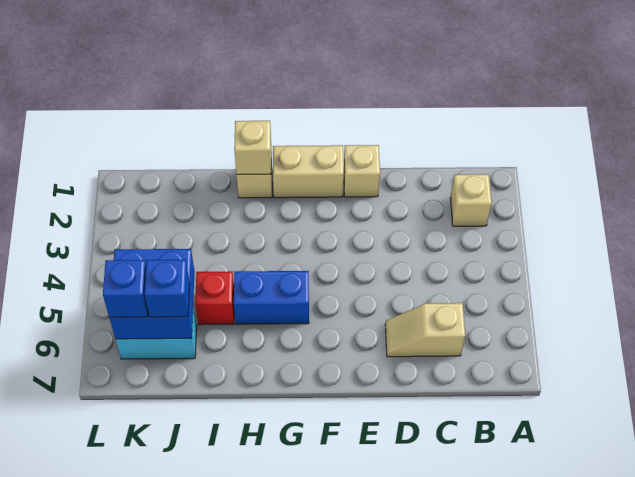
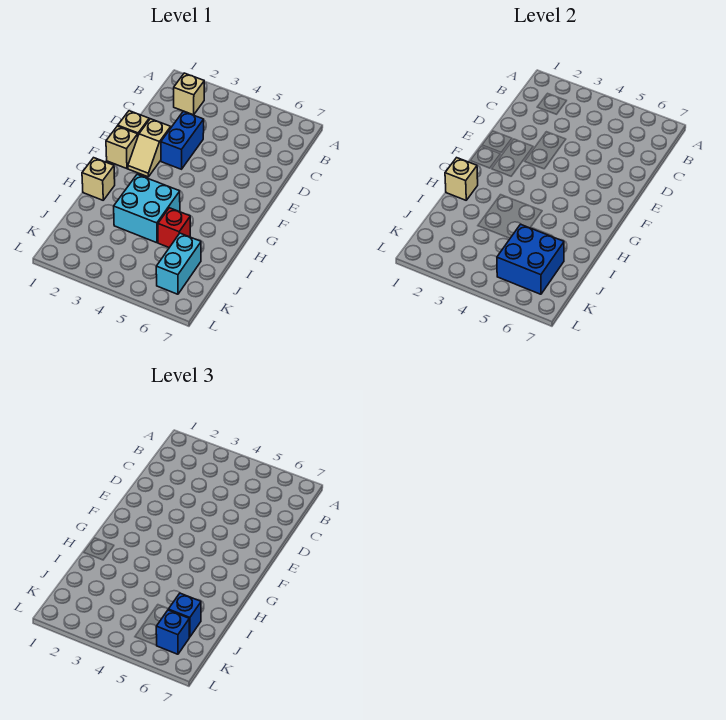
tan 1x2 slope [385,303,465,357] -> tan 1x2 slope moved to [128,119,171,177]
tan 1x2 brick [273,145,344,198] -> tan 1x1 brick [106,126,138,169]
blue 1x2 brick [234,271,309,324] -> blue 1x2 brick moved to [161,112,204,169]
none -> cyan 2x2 brick [114,174,180,243]

